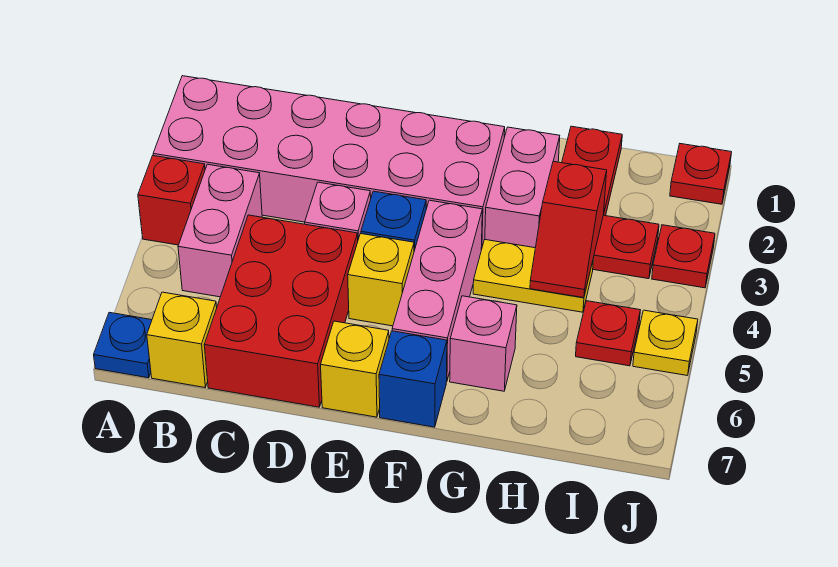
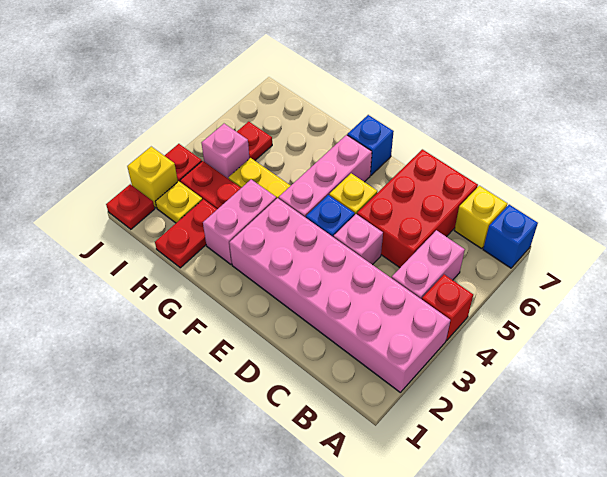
blue 1x1 plate [94,312,152,378] -> blue 1x1 brick [483,205,538,268]
yellow 1x1 brick [321,321,389,417] -> yellow 1x1 brick moved to [127,147,178,208]
pink 1x1 brick [450,296,517,391] -> pink 1x1 brick moved to [202,124,250,179]
red 1x2 slope [530,161,607,298] -> none
yellow 1x1 plate [633,310,698,376] -> yellow 1x1 plate moved to [156,181,202,223]

